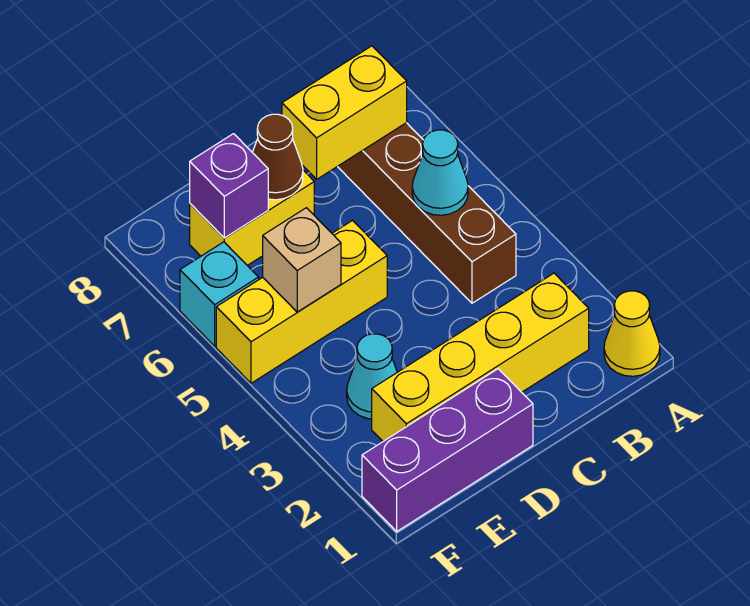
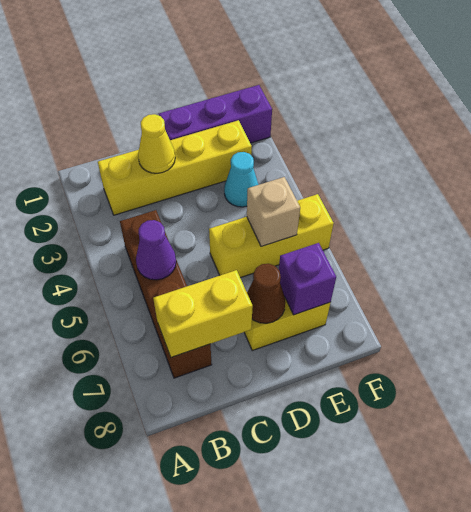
yellow 1x1 cone [604,291,660,376] -> yellow 1x1 cone moved to [138,114,175,173]
cyan 1x1 cone [412,130,468,215] -> purple 1x1 cone [136,220,176,280]
cyan 1x1 brick [180,242,259,346] -> none

